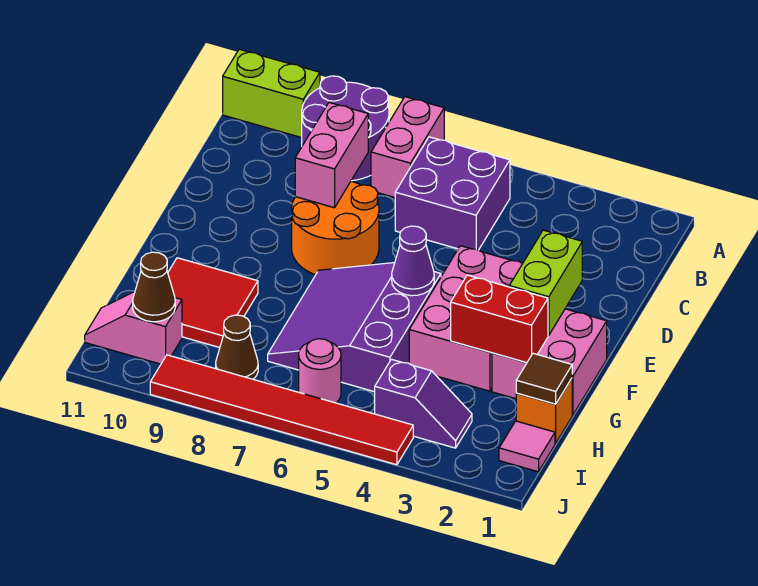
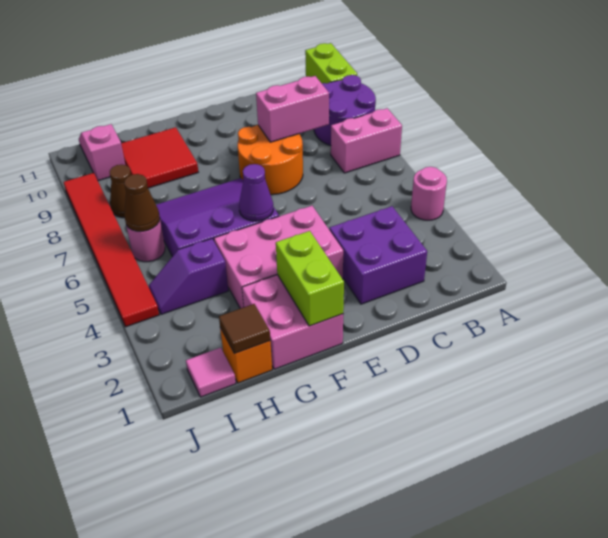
none -> pink 1x1 round brick [411,167,447,220]
purple 2x2 brick [395,137,510,250] -> purple 2x2 brick moved to [329,206,427,304]
lime 1x2 brick [509,230,582,336] -> lime 1x2 brick turned to [276,231,344,326]
red 1x2 brick [451,275,548,363] -> none
purple 1x2 slope [375,359,472,448] -> purple 1x2 slope turned to [149,239,228,314]
brown 1x1 cone [133,252,175,322] -> brown 1x1 cone moved to [124,174,160,231]

